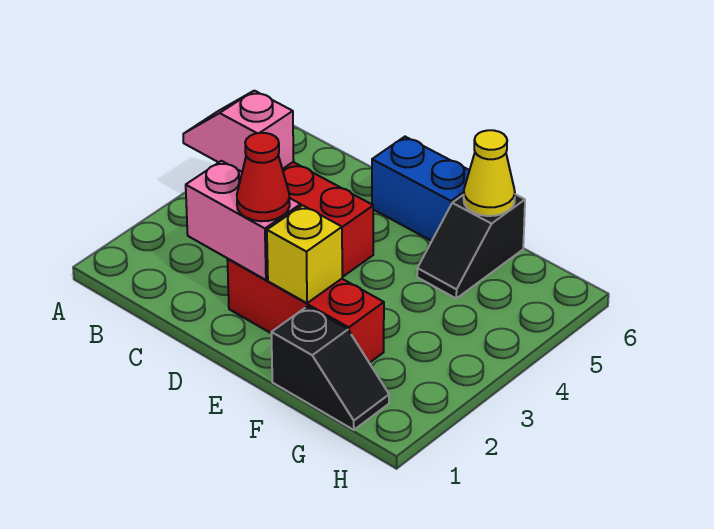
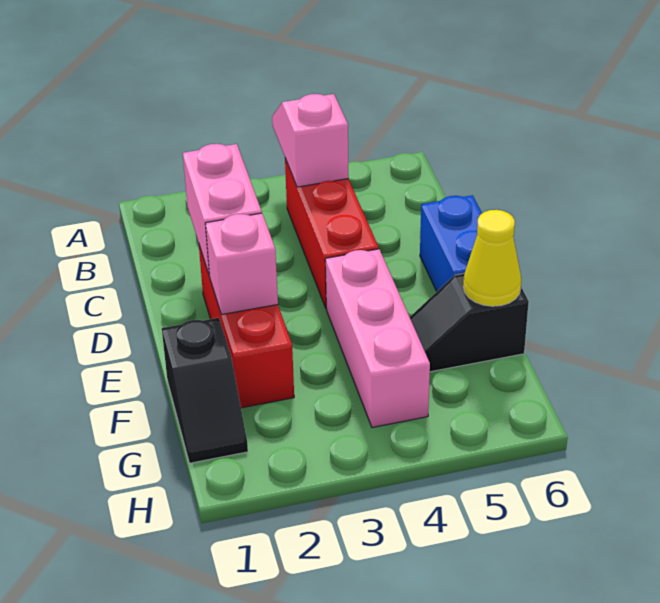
red 1x1 cone [237,133,290,221] -> none
yellow 1x1 brick [267,205,342,303] -> pink 1x1 brick [205,213,278,315]
none -> pink 1x3 brick [325,249,430,428]

